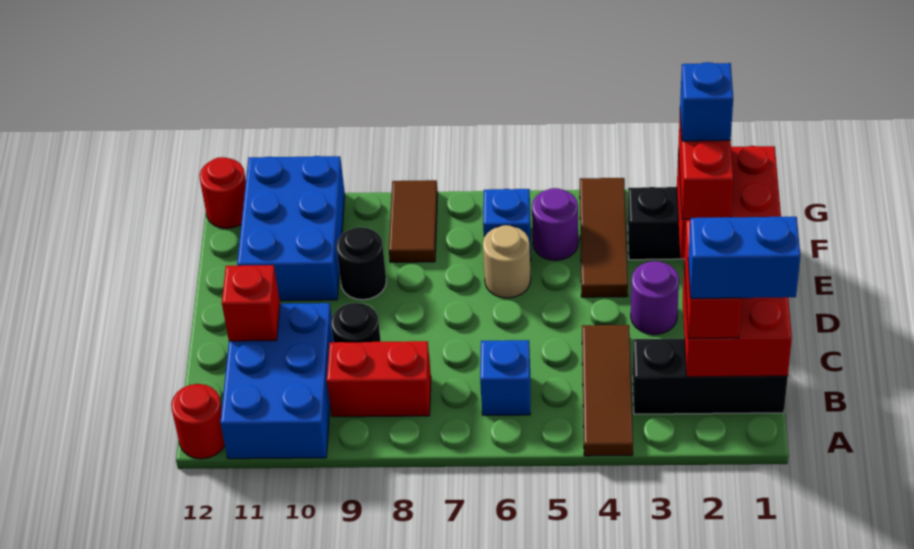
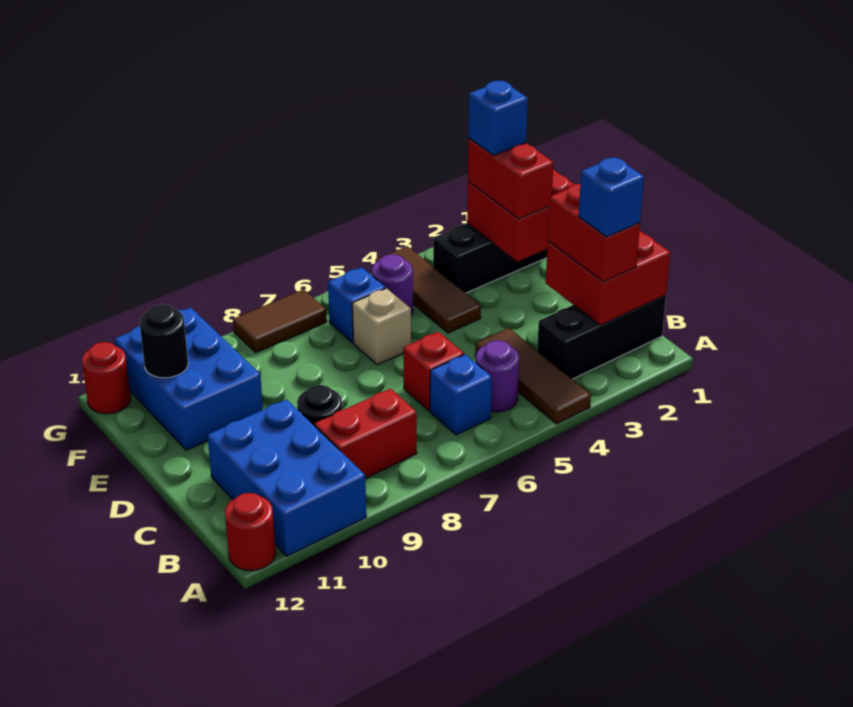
blue 1x2 brick [688,217,800,299] -> blue 1x1 brick [579,157,644,237]
red 1x1 brick [222,265,280,341] -> red 1x1 brick moved to [403,332,464,411]
purple 1x1 round brick [631,261,679,335] -> purple 1x1 round brick moved to [476,340,519,412]
tan 1x1 round brick [483,225,531,298] -> tan 1x1 brick [352,288,411,365]
black 1x1 round brick [336,227,386,300] -> black 1x1 round brick moved to [140,304,188,378]
brown 1x2 tile [389,180,438,262] -> brown 1x2 tile turned to [233,289,327,352]

